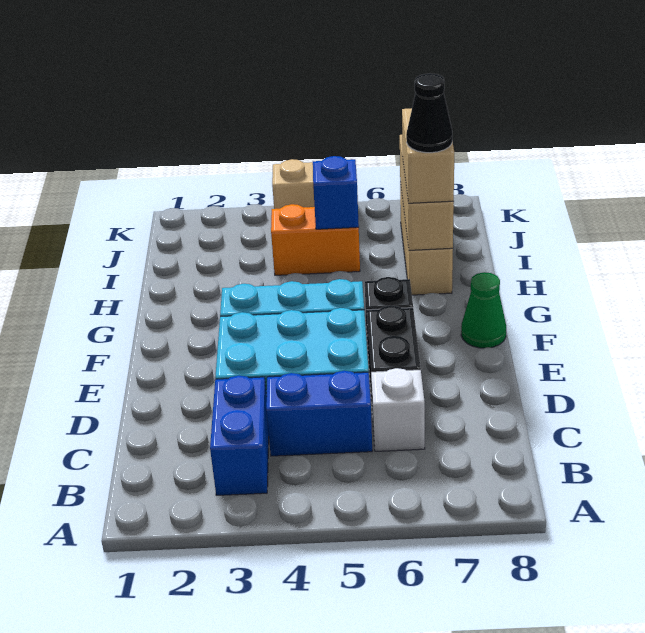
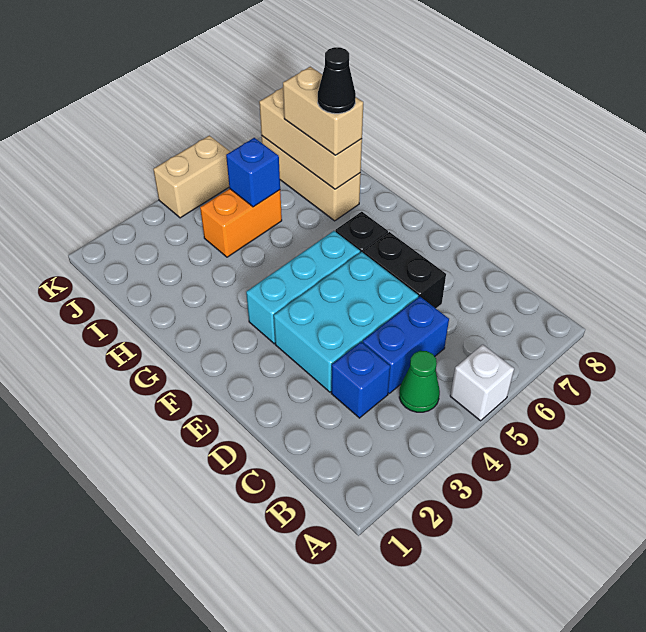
blue 1x2 brick [210,375,269,495] -> blue 1x1 brick [331,342,390,418]
white 1x1 brick [371,368,425,451] -> white 1x1 brick moved to [450,345,514,421]
green 1x1 cone [461,272,506,348] -> green 1x1 cone moved to [399,351,440,412]

